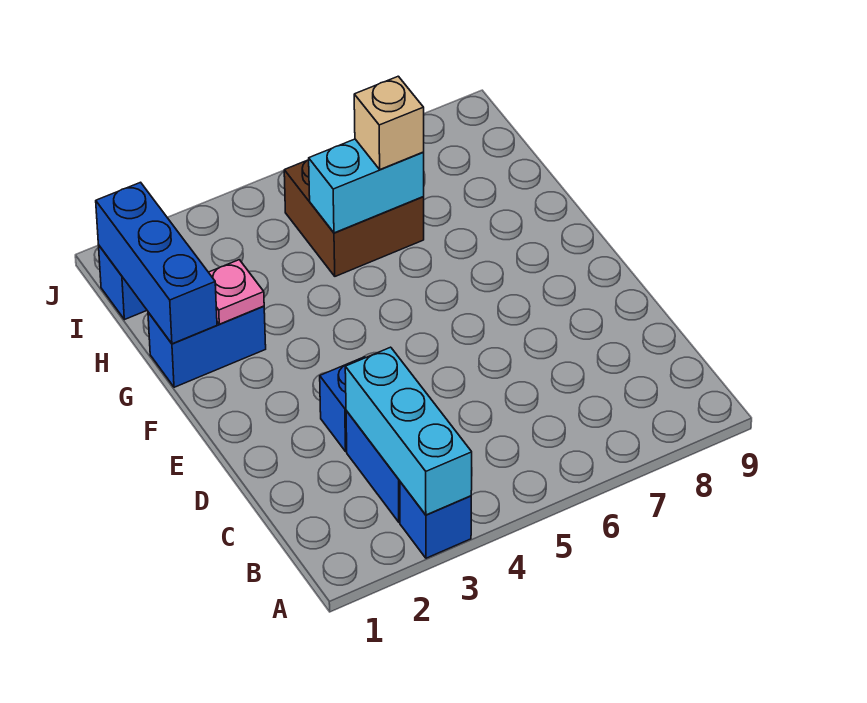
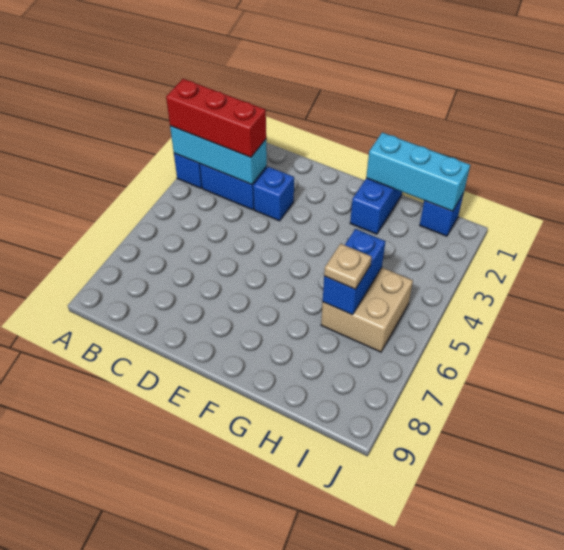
none -> red 1x3 brick [166,79,266,157]
blue 1x3 brick [96,182,217,344] -> cyan 1x3 brick [366,132,470,211]
pink 1x1 plate [209,260,264,324] -> none
brown 2x2 brick [284,160,424,276] -> tan 2x2 brick [321,268,413,352]
cyan 1x2 brick [309,139,424,233] -> blue 1x2 brick [323,229,385,315]
tan 1x1 brick [354,76,424,169] -> tan 1x1 plate [324,244,372,289]

